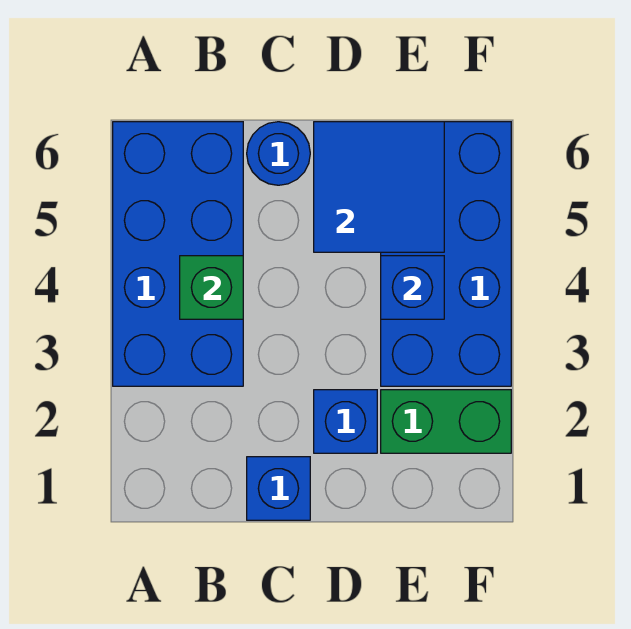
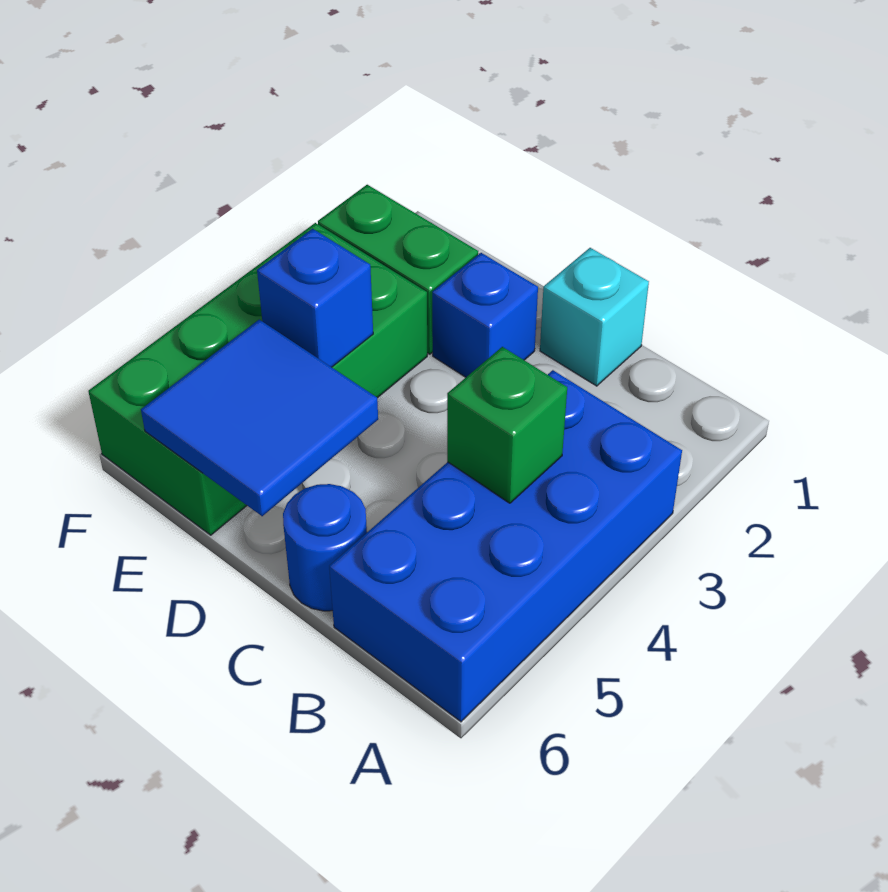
blue 1x1 brick [247,457,310,520] -> cyan 1x1 brick [540,248,649,386]
blue 2x4 brick [381,122,511,386] -> green 2x4 brick [88,223,427,535]

